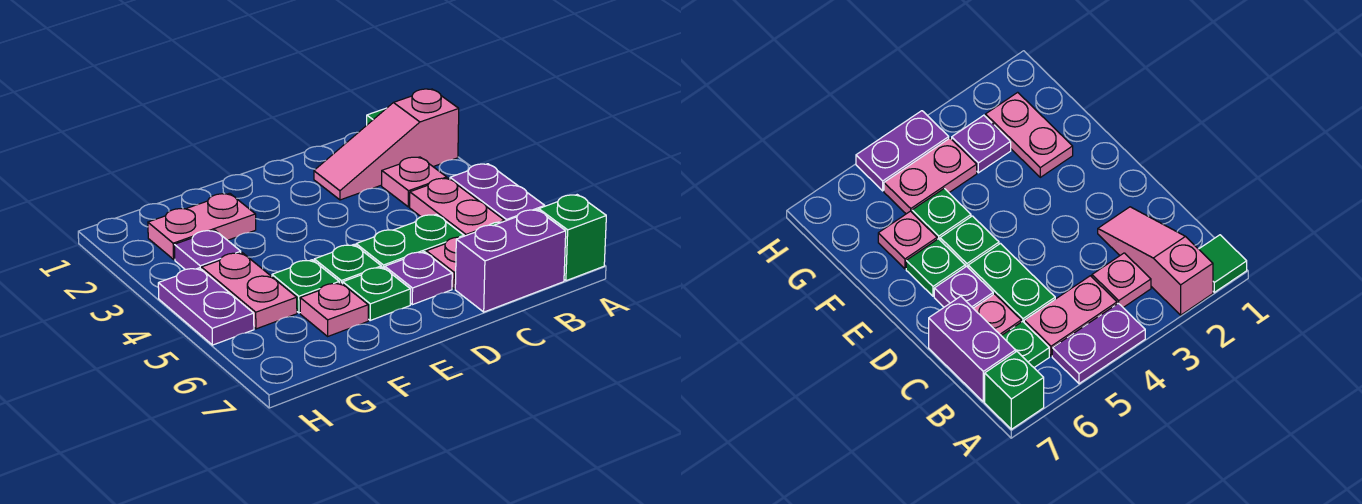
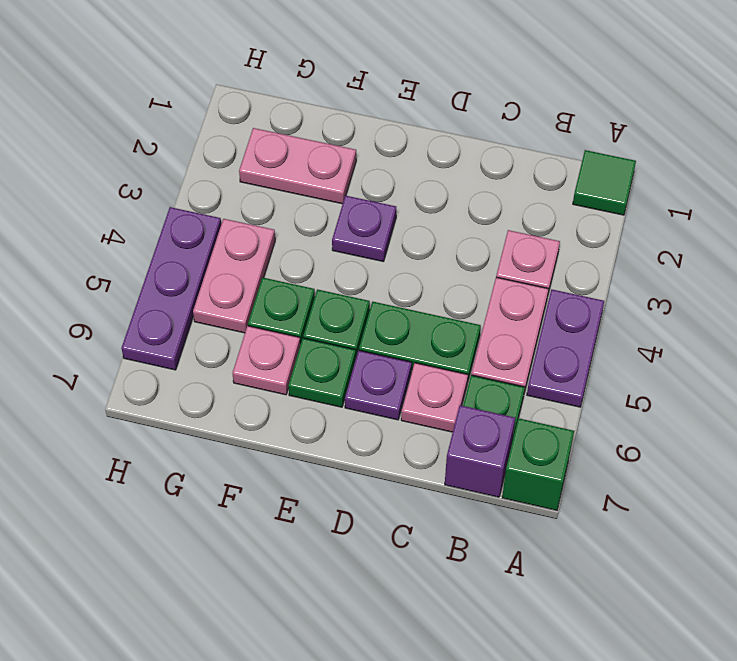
pink 1x3 slope [314,89,459,200] -> none
purple 1x2 brick [455,210,566,312] -> purple 1x1 brick [445,405,515,497]
purple 1x1 plate [174,230,241,270] -> purple 1x1 plate moved to [332,196,396,262]
purple 1x2 plate [158,268,254,345] -> purple 1x3 plate [121,207,221,370]

